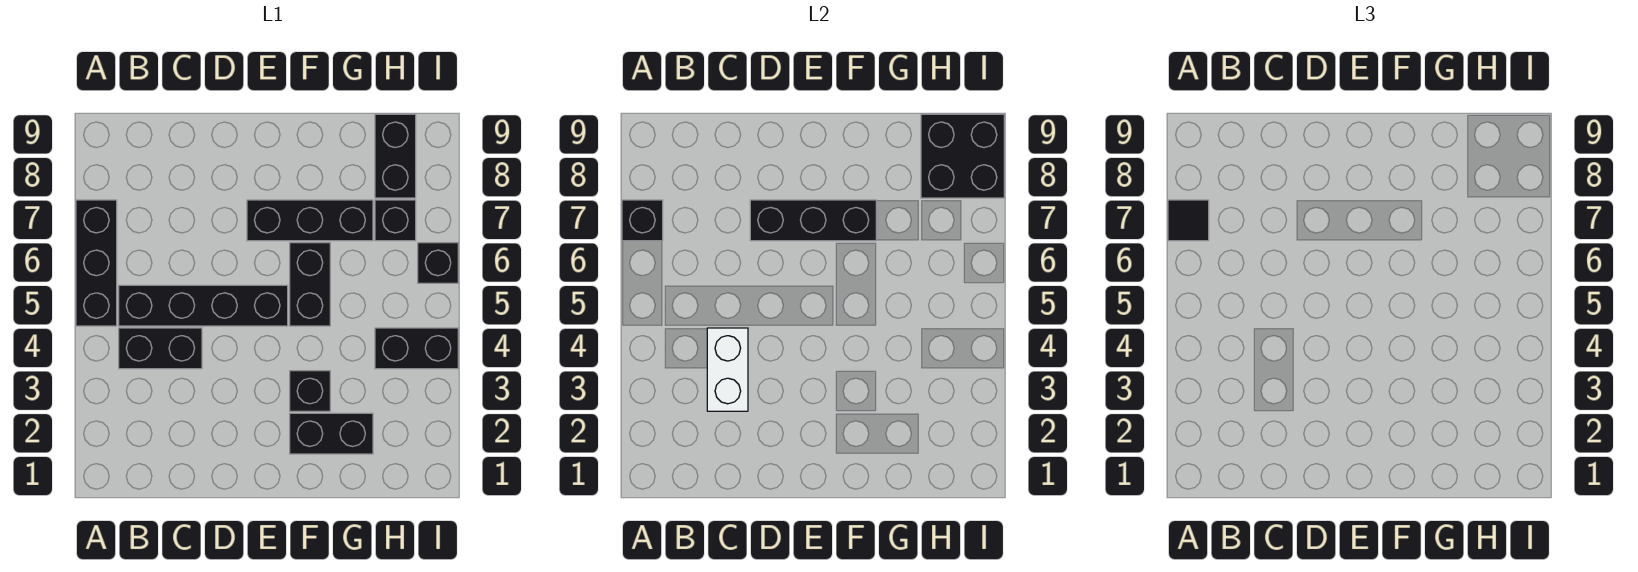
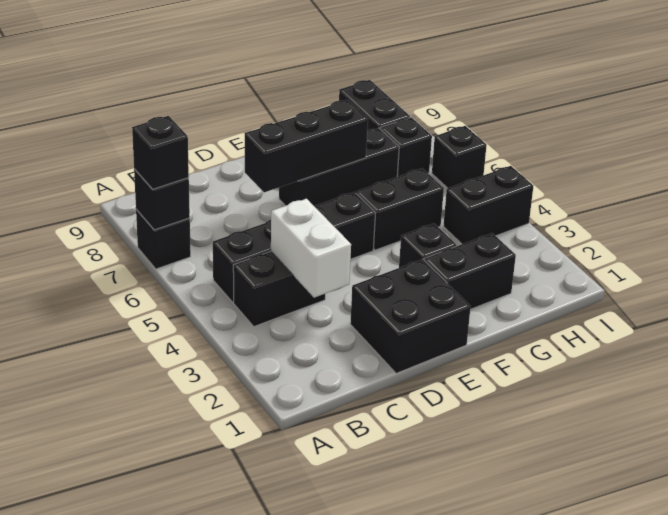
black 1x3 brick [76,200,117,326] -> black 1x1 brick [136,209,191,269]
black 1x1 tile [1168,200,1209,241] -> black 1x1 brick [132,116,189,189]
black 1x2 brick [290,243,330,326] -> black 1x2 brick turned to [356,168,444,250]
black 2x2 brick [921,114,1004,198] -> black 2x2 brick moved to [350,259,471,373]

